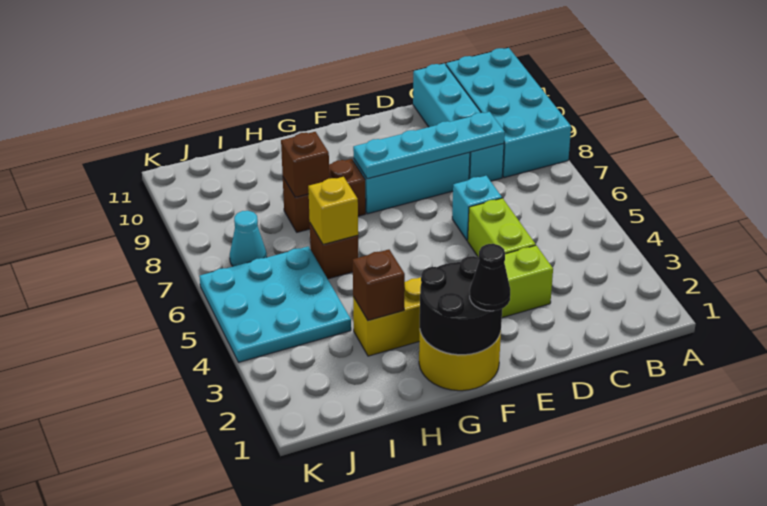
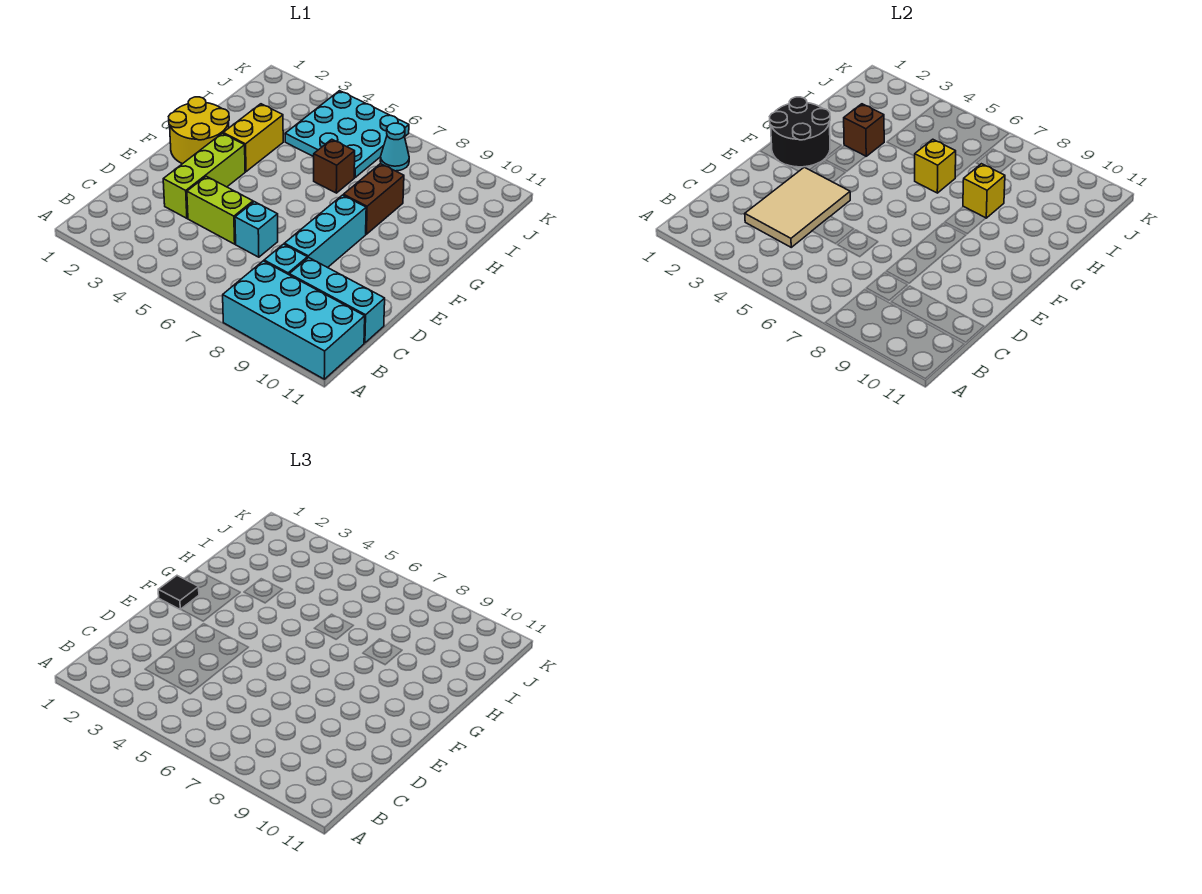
none -> tan 2x3 tile [745,167,850,247]
cyan 1x4 plate [353,112,505,179] -> none
black 1x1 cone [470,244,510,311] -> black 1x1 tile [158,576,199,610]
brown 1x1 brick [281,132,329,197] -> yellow 1x1 brick [963,164,1005,218]

